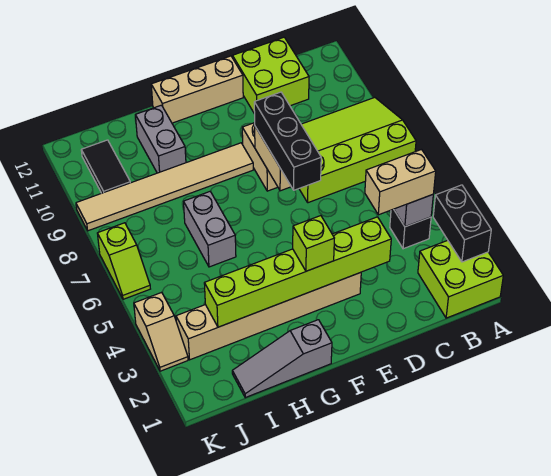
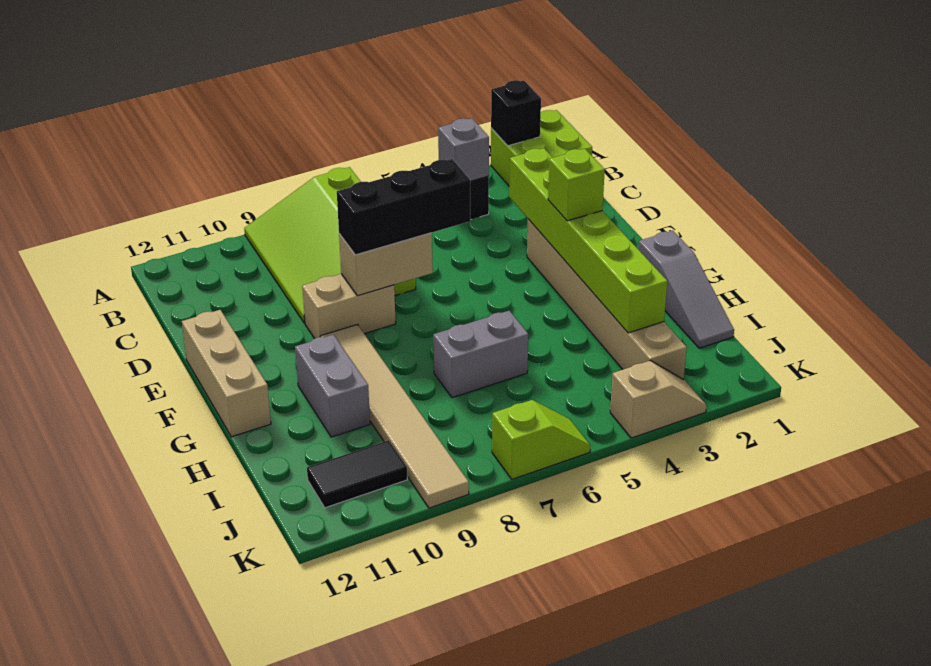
black 1x2 brick [433,185,491,262] -> black 1x1 brick [491,80,541,146]
tan 1x2 brick [365,150,436,215] -> none
lime 2x2 brick [233,37,309,114] -> none
grey 1x2 brick [135,105,186,173] -> grey 1x2 brick turned to [295,335,370,437]

